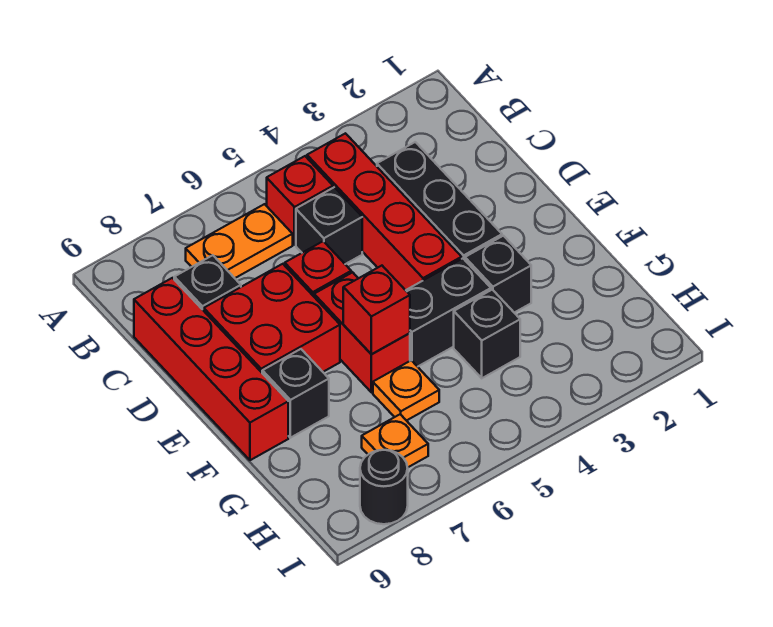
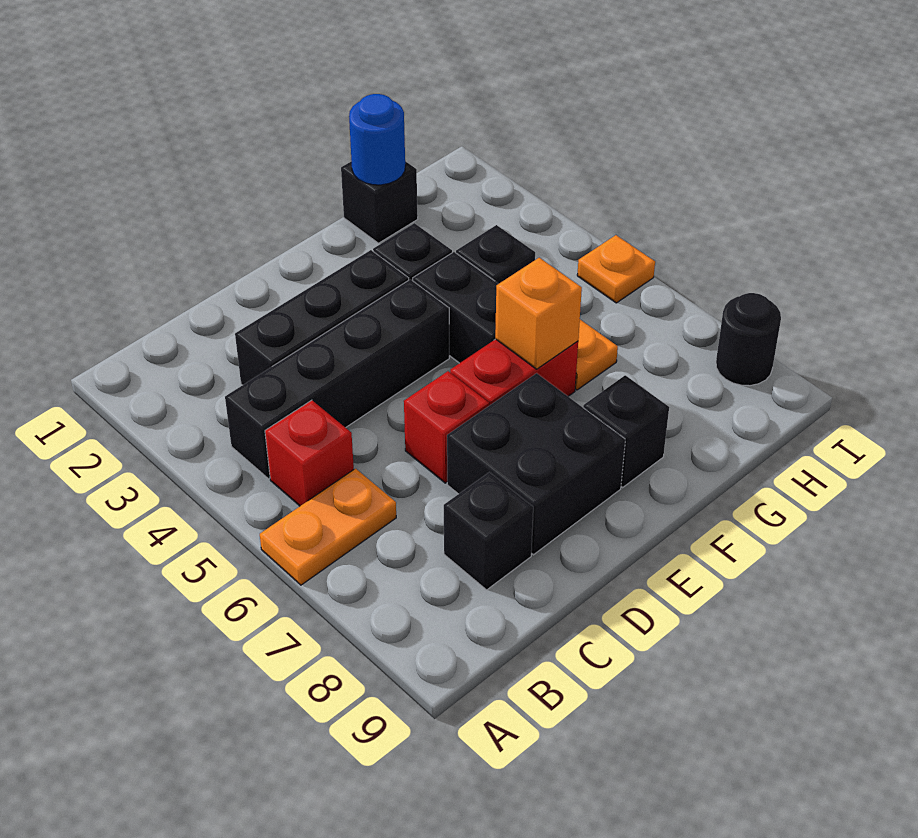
red 1x4 brick [307,133,462,290] -> black 1x4 brick [225,279,449,479]
orange 1x2 plate [186,204,293,278] -> orange 1x2 plate turned to [260,469,396,585]
black 1x1 brick [296,187,362,264] -> black 1x1 brick moved to [341,161,418,243]
red 1x4 brick [134,278,288,460] -> none
red 2x2 brick [204,264,340,372] -> black 2x2 brick [447,373,625,555]
red 1x1 brick [343,266,410,354] -> orange 1x1 brick [495,258,582,369]
none -> blue 1x1 round brick [349,94,405,185]
orange 1x1 plate [362,414,428,468] -> orange 1x1 plate moved to [577,235,655,303]

